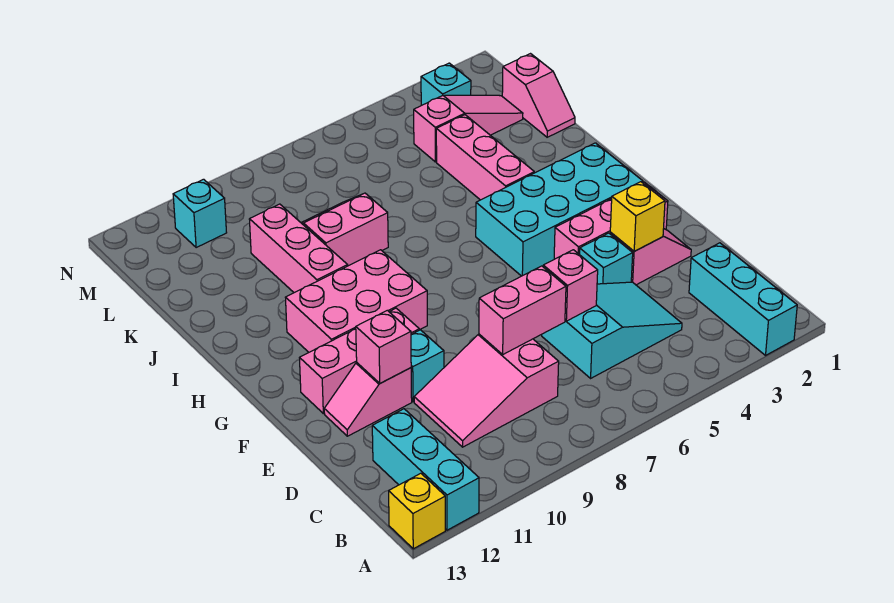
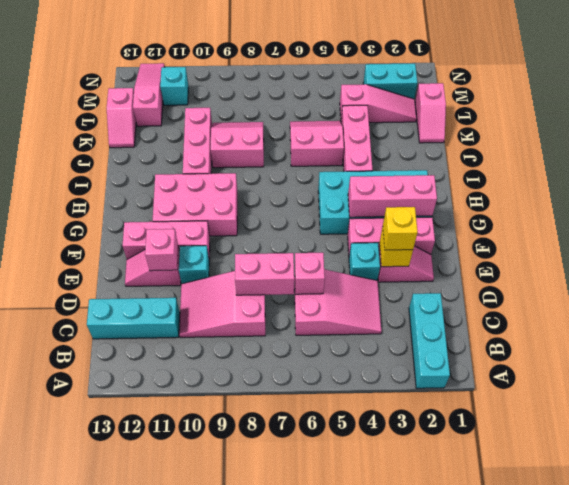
cyan 1x3 brick [372,409,479,530] -> cyan 1x3 brick turned to [87,297,180,339]
yellow 1x1 brick [389,473,445,549] -> yellow 1x1 brick moved to [383,207,418,250]
cyan 2x3 slope [542,282,682,378] -> pink 2x3 slope [294,269,381,335]
none -> pink 1x3 brick [348,175,437,217]
none -> pink 2x2 slope [290,121,344,166]
none -> pink 1x2 slope [107,88,136,148]
none -> pink 1x3 slope [133,63,165,126]
cyan 1x1 brick [421,63,471,105] -> cyan 1x2 brick [363,64,417,99]

